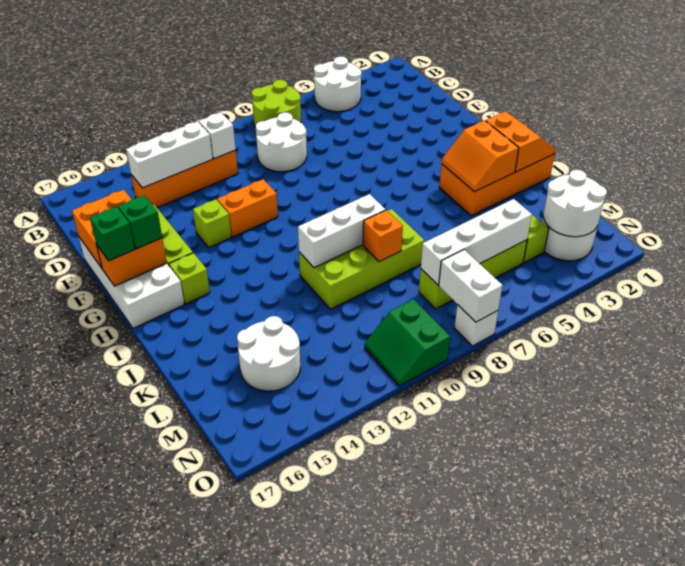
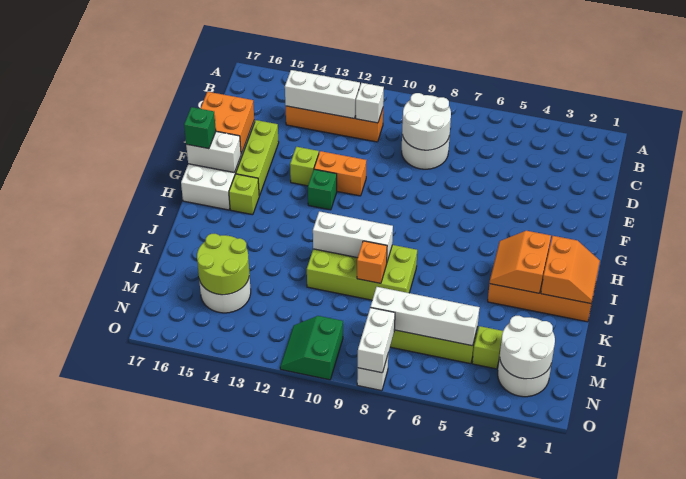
white 2x2 round brick [314,56,362,112] -> white 2x2 round brick moved to [402,93,451,150]
lime 2x2 round brick [252,80,301,127] -> lime 2x2 round brick moved to [197,234,249,295]
orange 1x2 brick [97,238,167,286] -> white 1x2 brick [186,132,241,173]
green 1x1 brick [118,195,162,249] -> green 1x1 brick moved to [308,169,337,210]

